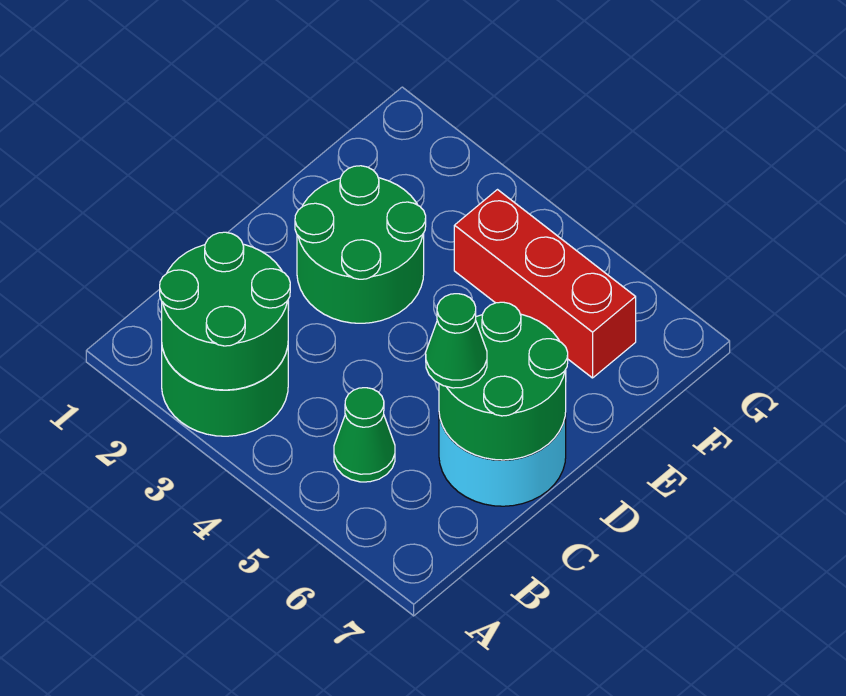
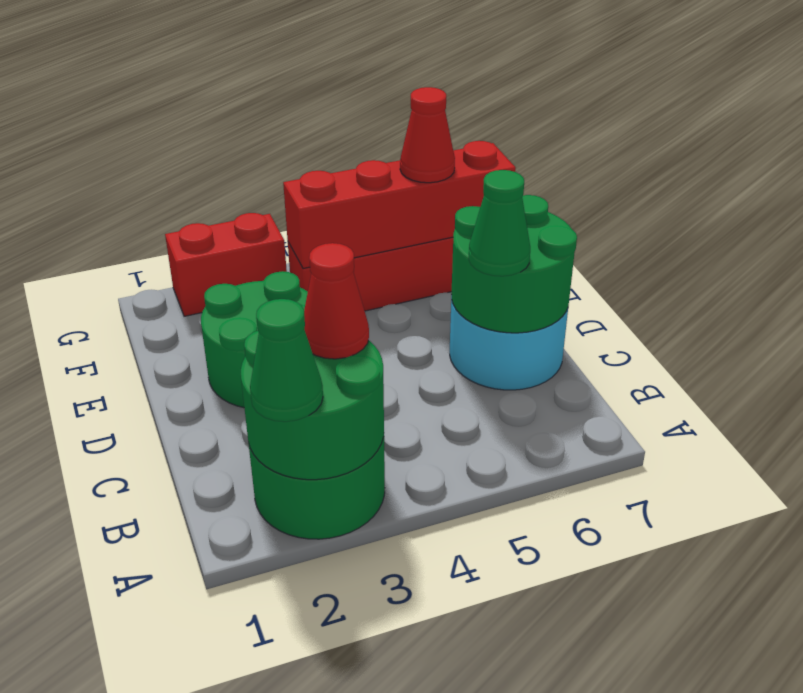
none -> red 1x1 cone [304,243,369,359]
green 1x1 cone [334,388,395,482] -> green 1x1 cone moved to [250,299,323,422]
none -> red 1x4 brick [283,141,516,269]
none -> red 1x1 cone [400,87,455,183]
none -> red 1x2 brick [165,213,287,316]

